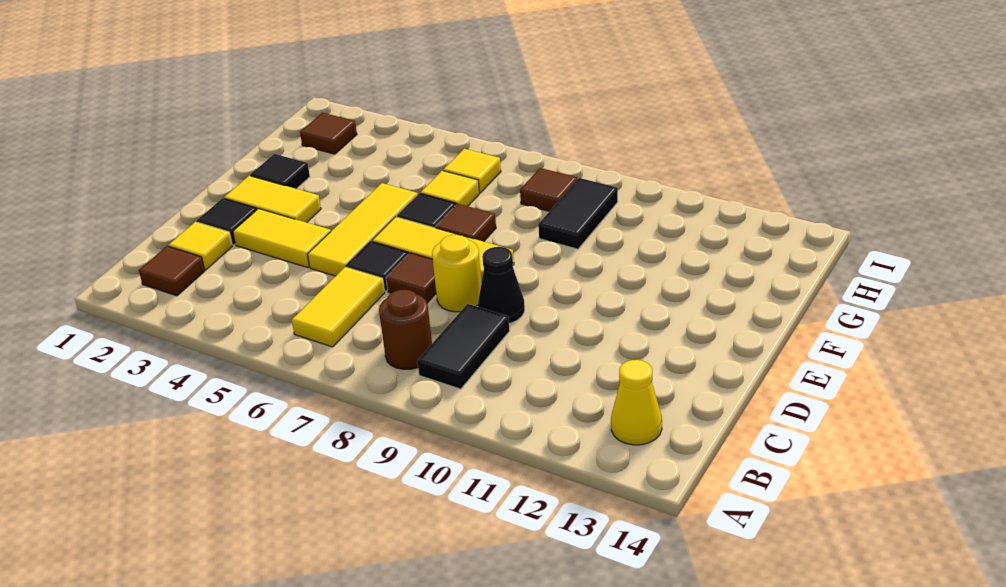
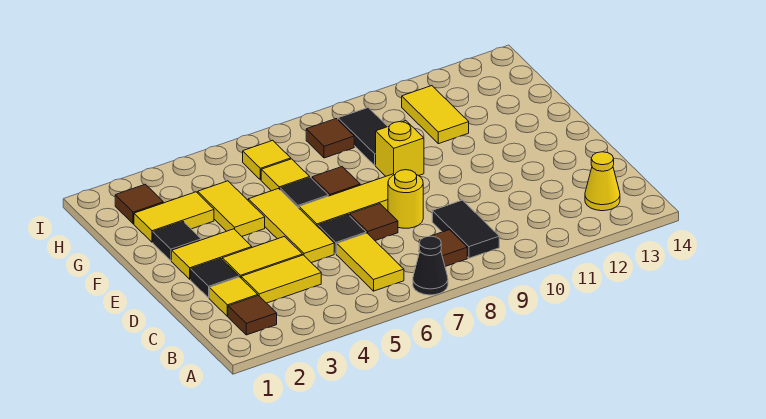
brown 1x1 round brick [379,289,432,369] -> brown 1x1 tile [419,230,467,266]
none -> yellow 1x2 tile [241,255,321,303]
black 1x1 cone [478,247,525,323] -> black 1x1 cone moved to [413,236,448,295]
none -> yellow 1x2 tile [198,181,265,236]
none -> yellow 1x1 brick [376,121,424,176]
none -> yellow 1x2 tile [134,192,214,242]
none -> yellow 1x2 tile [402,86,469,144]

